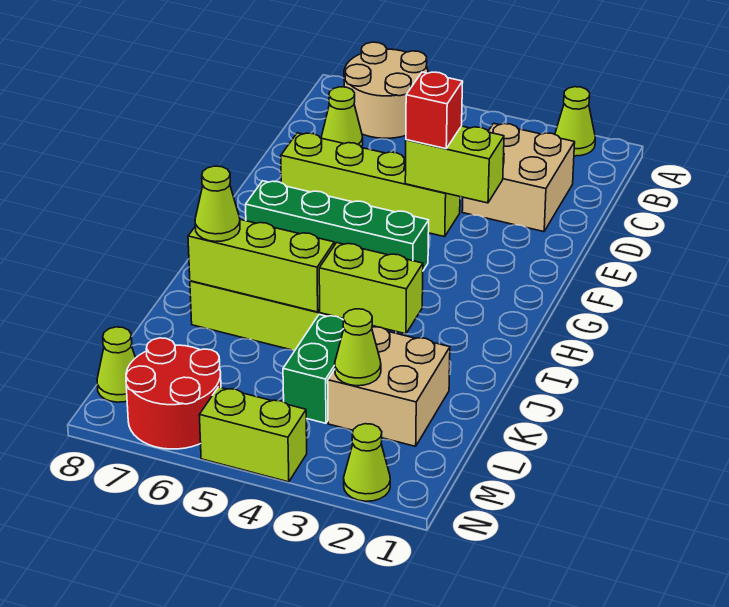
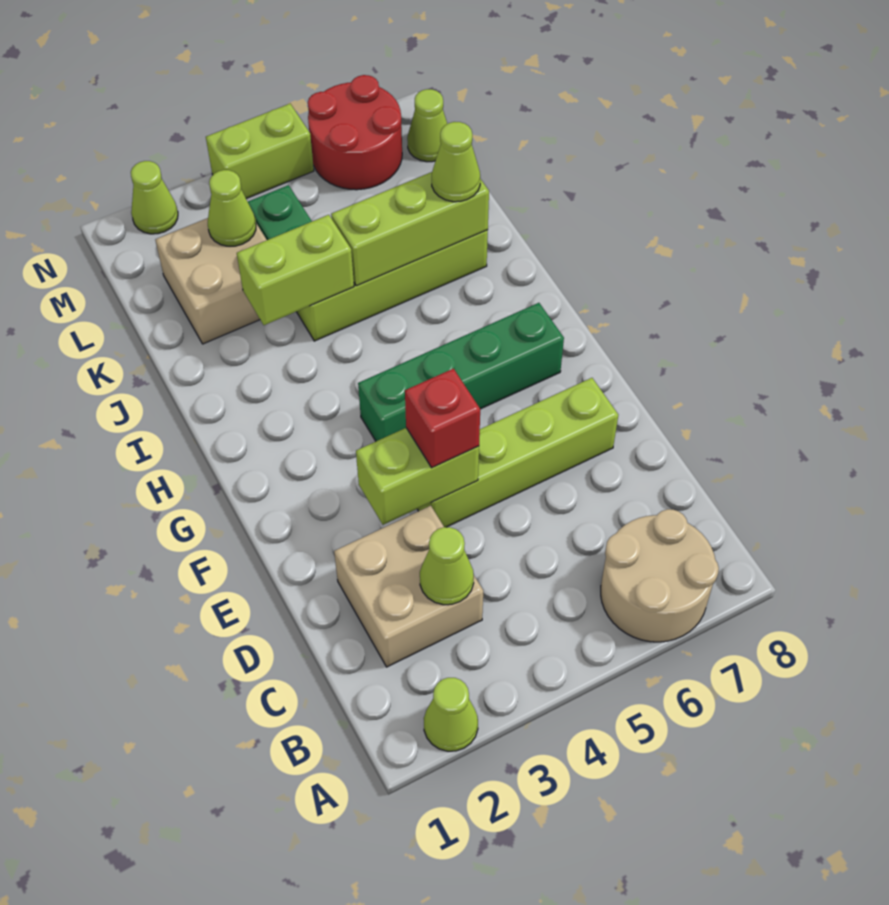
lime 1x1 cone [322,87,363,147] -> lime 1x1 cone moved to [420,527,474,605]

